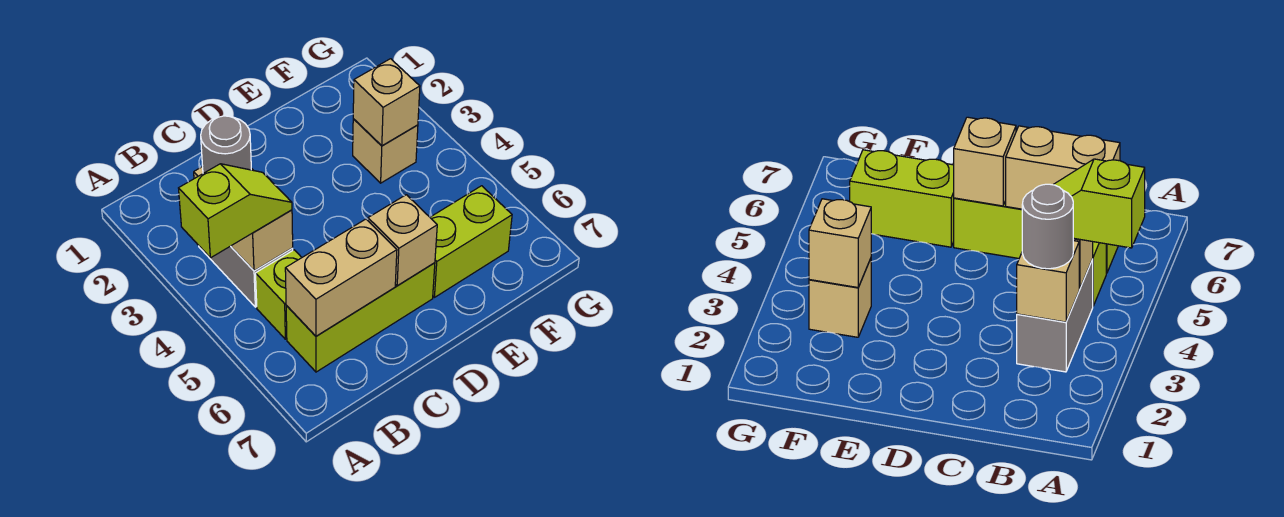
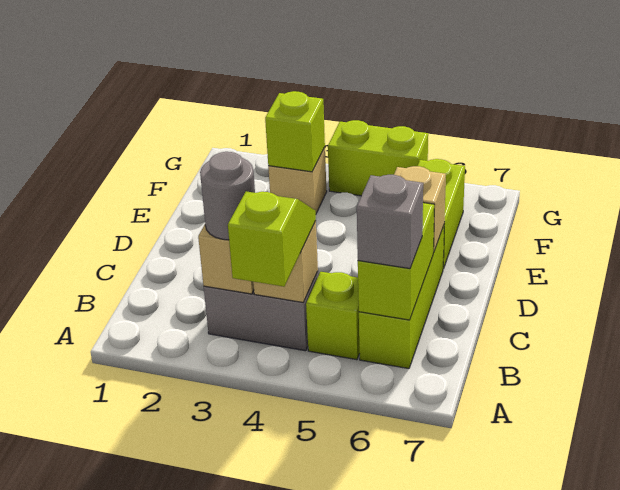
tan 1x2 brick [285,219,397,336] -> lime 1x2 brick [358,203,434,320]
none -> grey 1x1 brick [357,175,423,269]
tan 1x1 brick [353,59,420,146] -> lime 1x1 brick [265,91,325,172]
none -> lime 1x2 brick [328,120,428,196]

